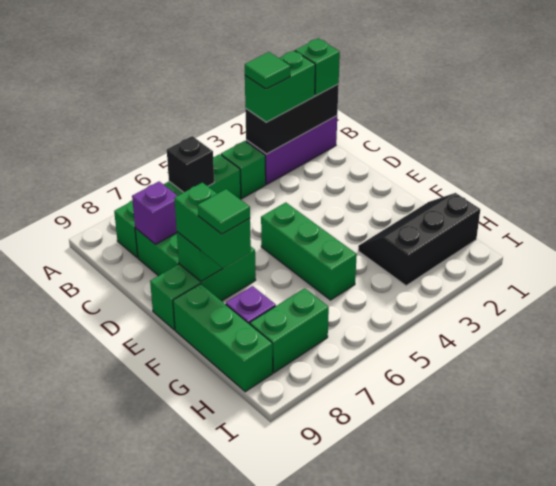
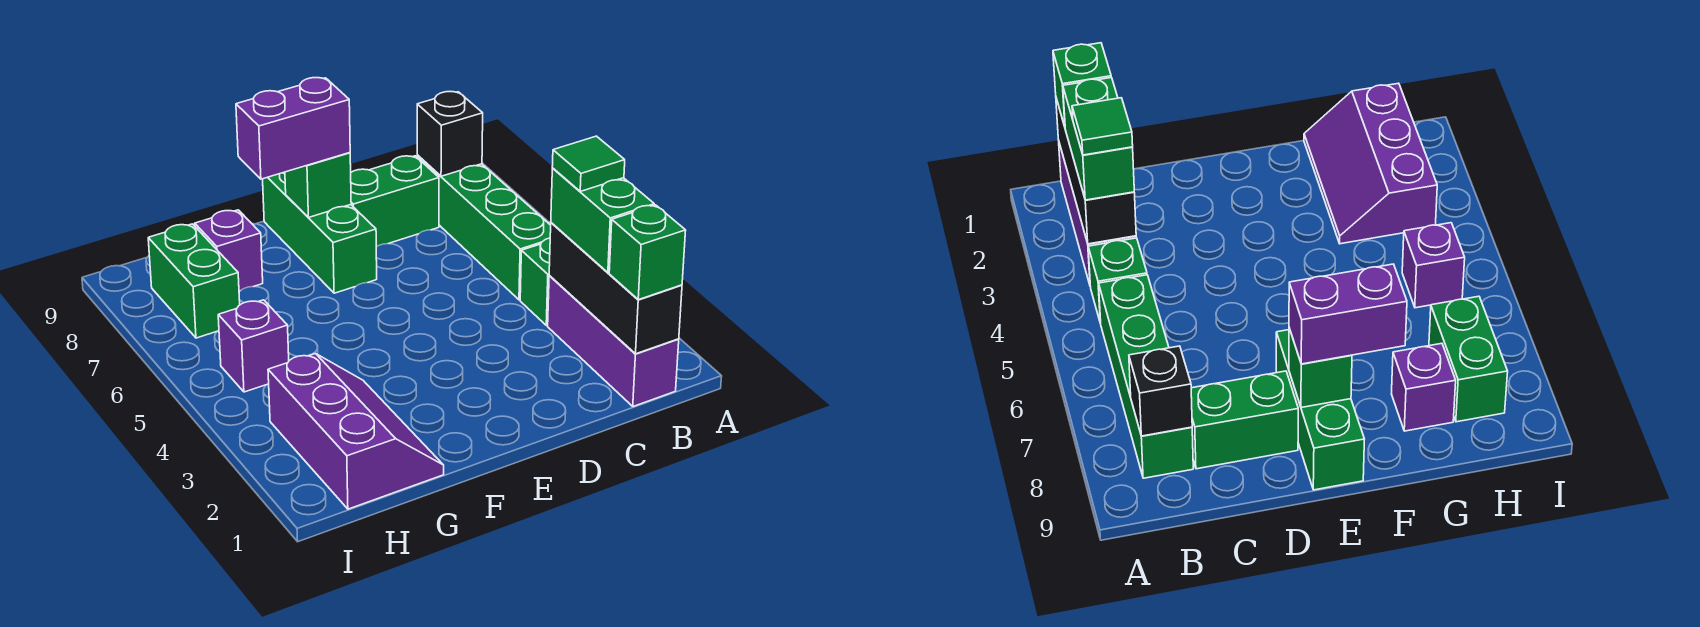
black 1x1 brick [167,136,214,192] -> black 1x1 brick moved to [417,91,483,176]
purple 1x1 brick [132,181,178,244] -> purple 1x1 brick moved to [218,300,289,392]
green 1x3 brick [261,202,357,300] -> none
green 1x2 brick [174,182,251,268] -> purple 1x2 brick [236,78,350,179]
green 1x1 tile [198,189,250,234] -> none
green 1x3 brick [173,284,273,392] -> none
black 2x3 slope [358,193,480,286] -> purple 2x3 slope [268,354,444,509]

